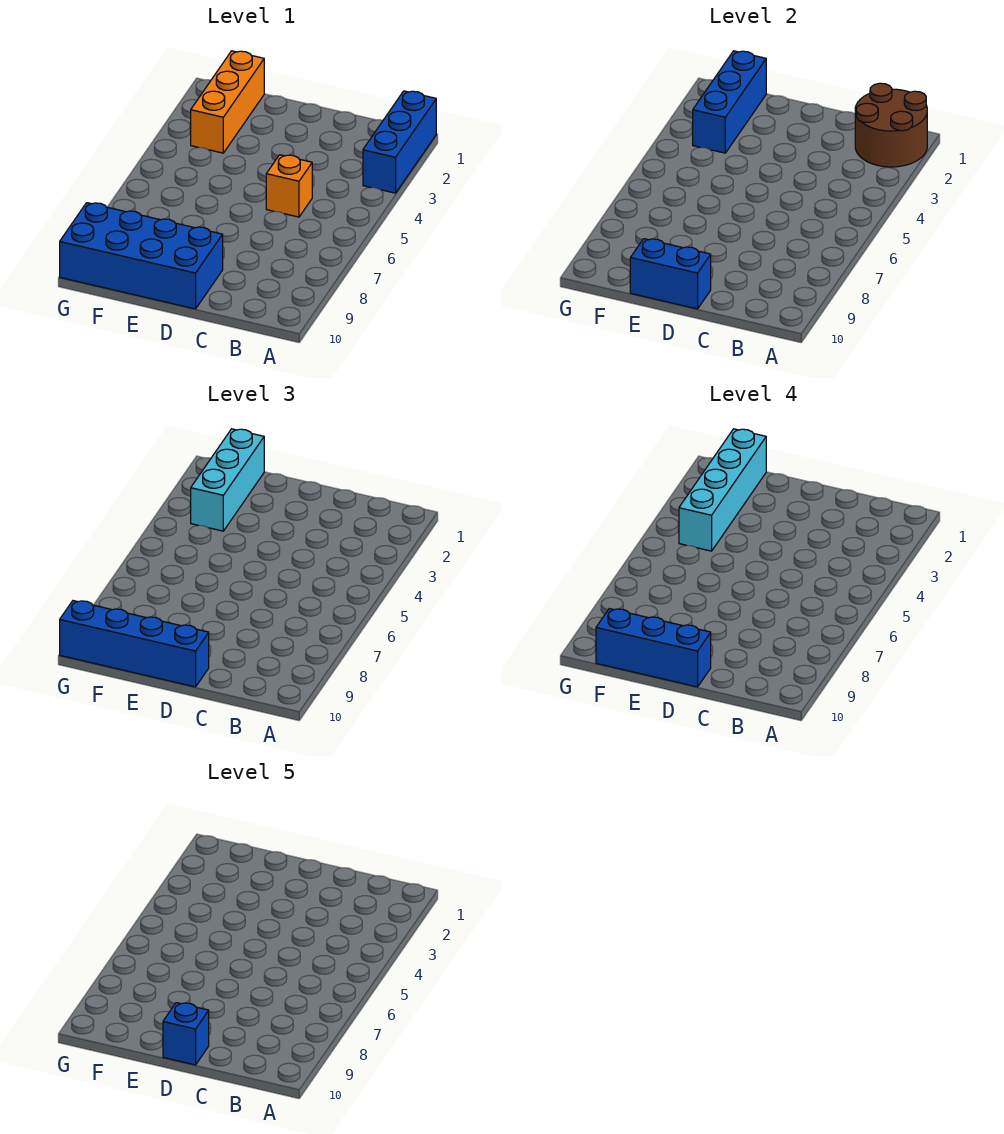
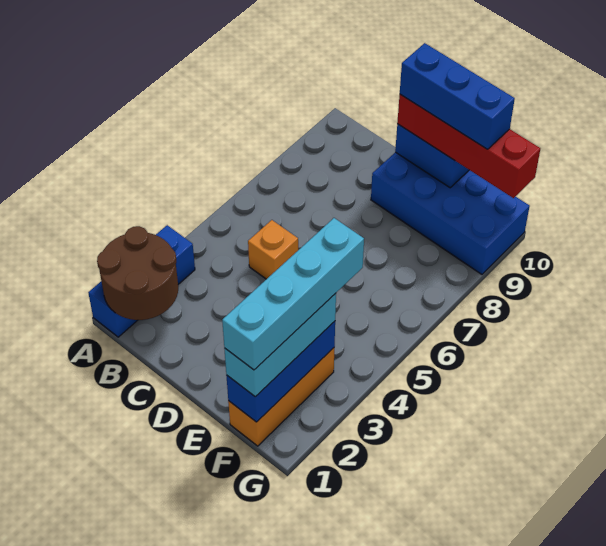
blue 1x4 brick [60,601,209,687] -> red 1x4 brick [397,95,540,198]
blue 1x1 brick [163,1003,209,1065] -> none

